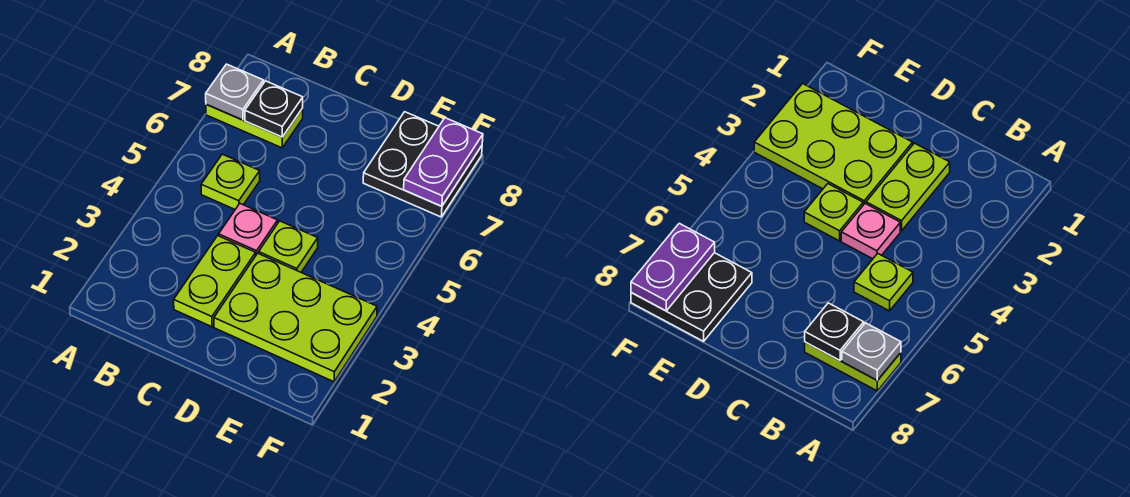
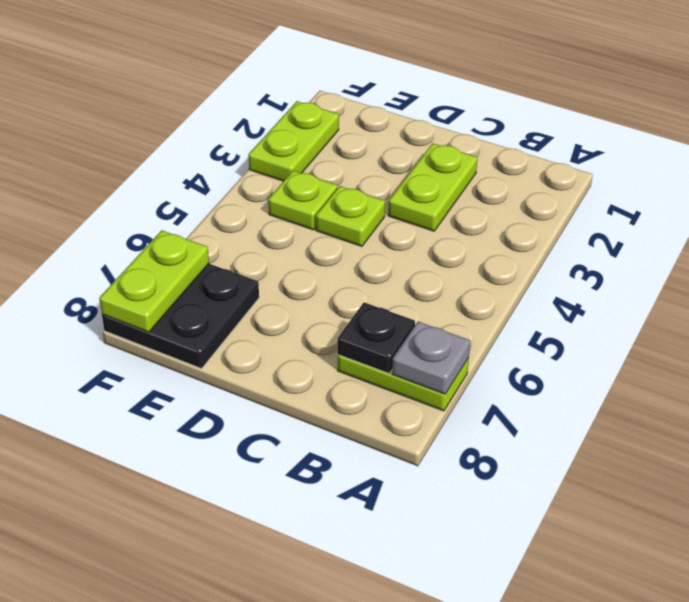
lime 1x1 plate [201,154,260,209] -> lime 1x1 plate moved to [268,171,337,230]
pink 1x1 plate [219,204,278,255] -> none
lime 2x3 plate [214,253,377,382] -> lime 1x2 plate [248,101,339,181]
purple 1x2 plate [404,118,483,206] -> lime 1x2 plate [99,230,209,332]

